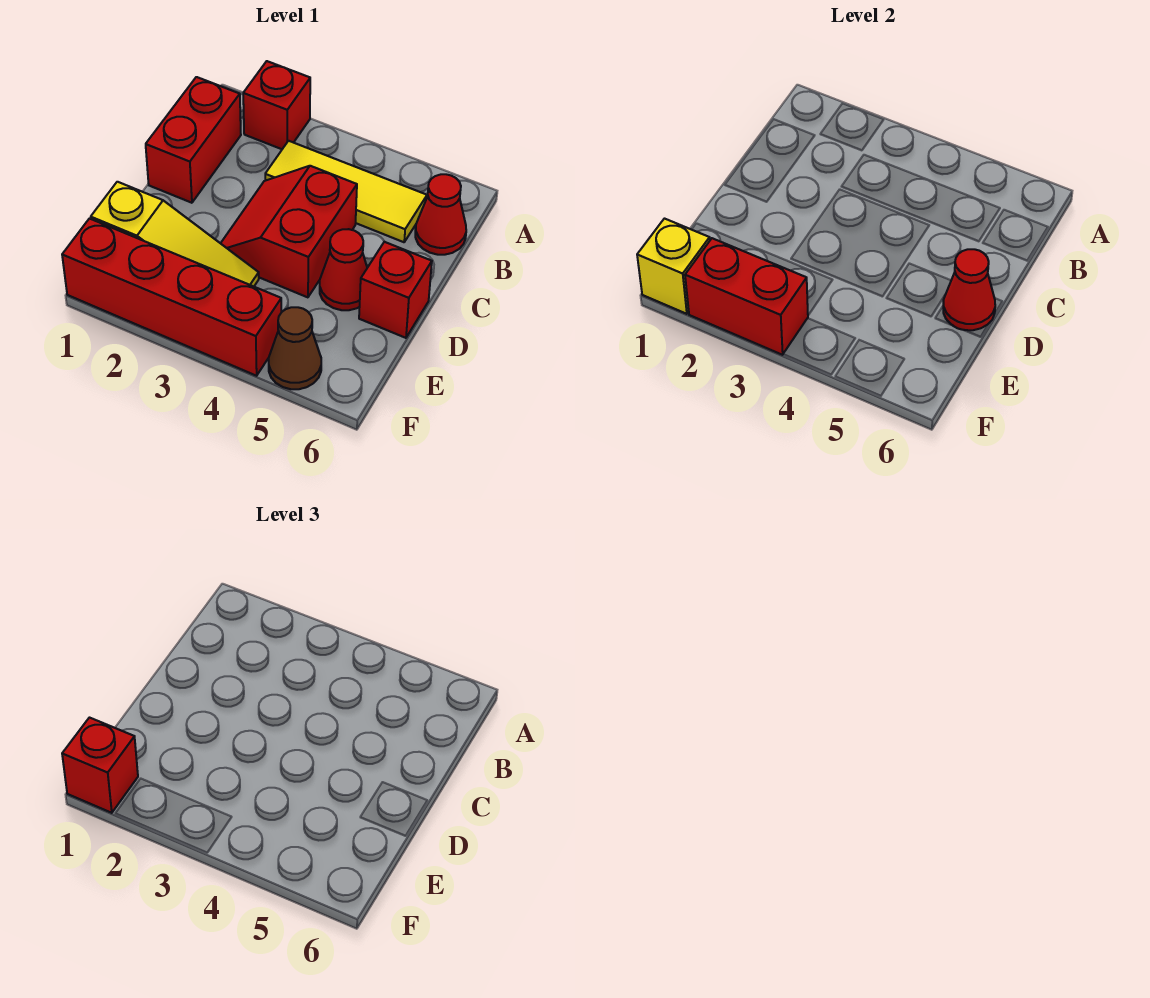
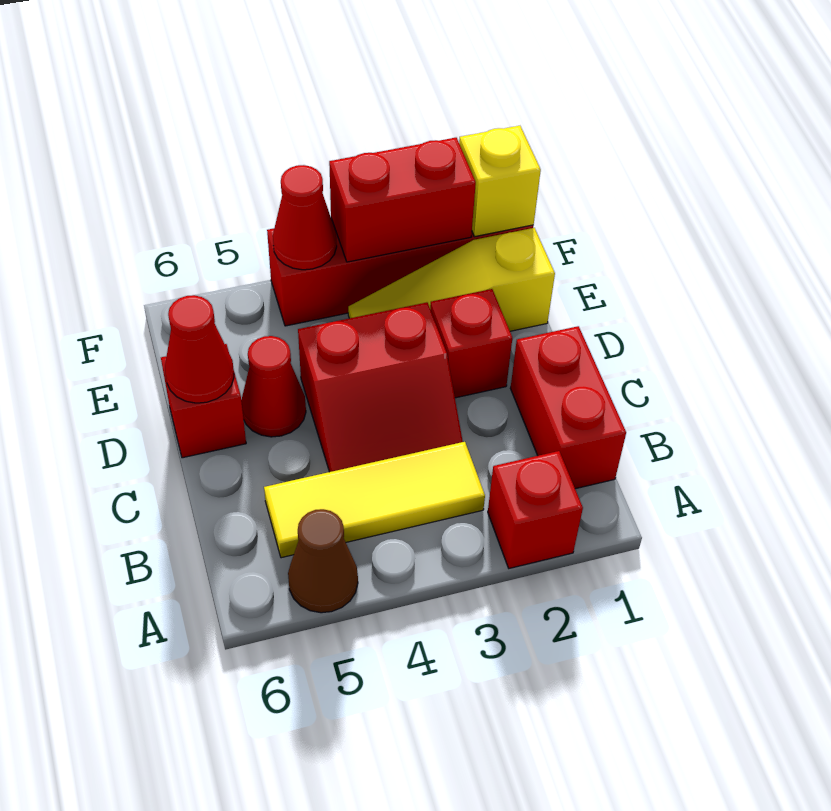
red 1x1 cone [415,174,466,255] -> red 1x1 cone moved to [273,165,337,270]
red 2x2 slope [221,166,357,297] -> red 2x2 slope turned to [298,302,463,472]
red 1x1 brick [62,718,138,813] -> red 1x1 brick moved to [430,289,512,398]
brown 1x1 cone [269,307,321,389] -> brown 1x1 cone moved to [288,509,358,613]

